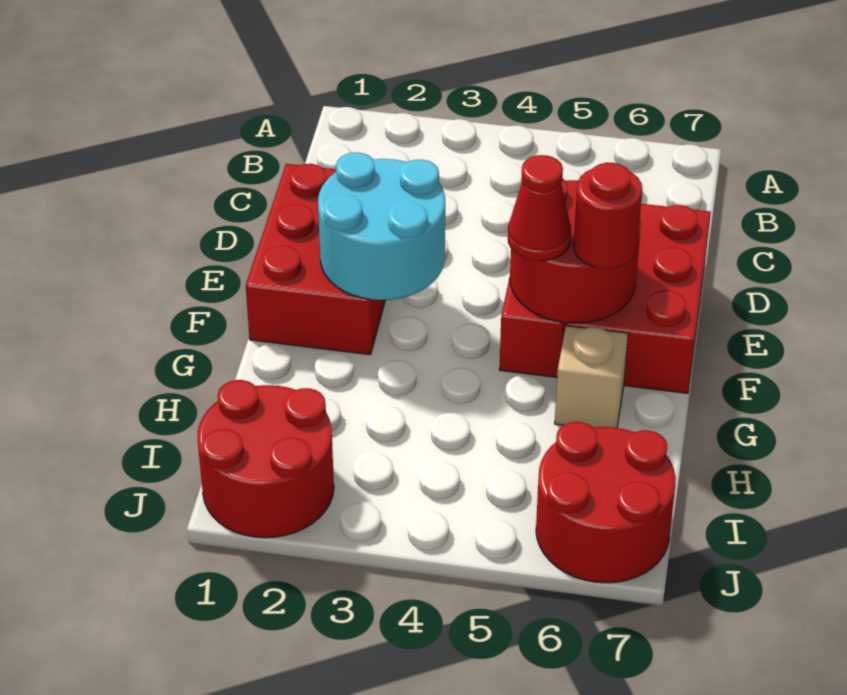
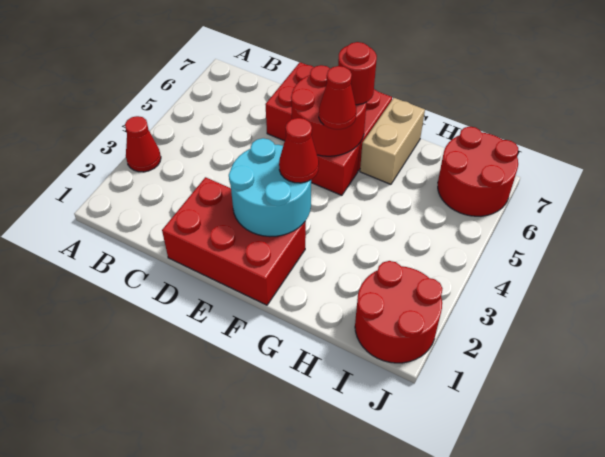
none -> red 1x1 cone [125,116,161,172]
none -> red 1x1 cone [279,118,319,183]
tan 1x1 brick [555,326,628,428] -> tan 1x2 brick [360,98,425,184]

